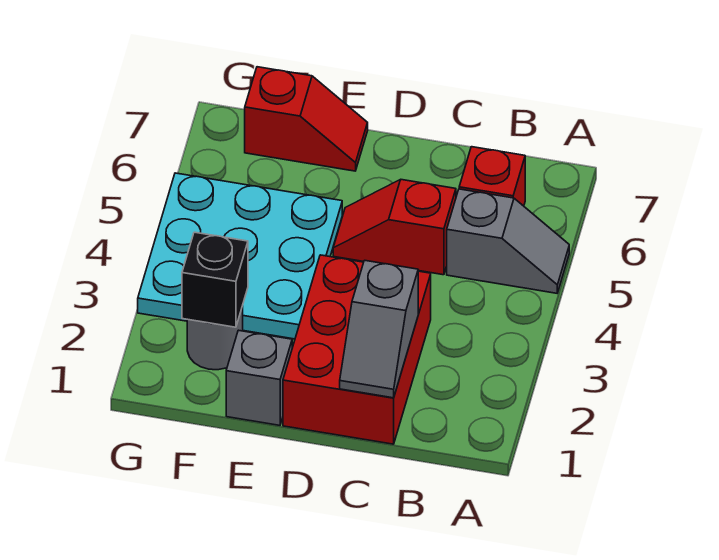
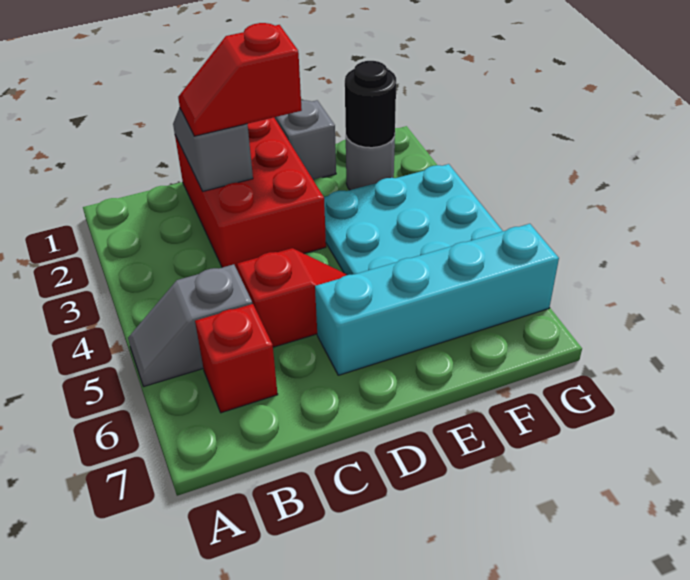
none -> cyan 1x4 brick [315,224,559,375]
red 1x2 slope [245,67,368,171] -> red 1x2 slope moved to [178,23,302,136]
black 1x1 brick [182,232,248,327] -> black 1x1 round brick [345,61,396,148]

